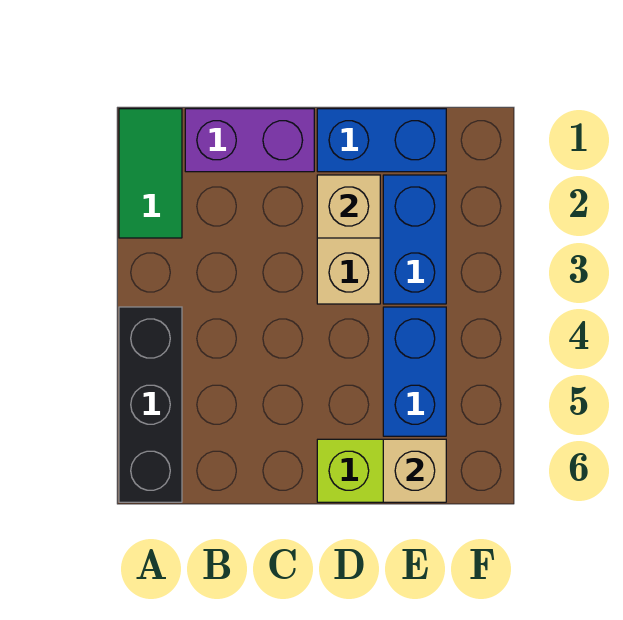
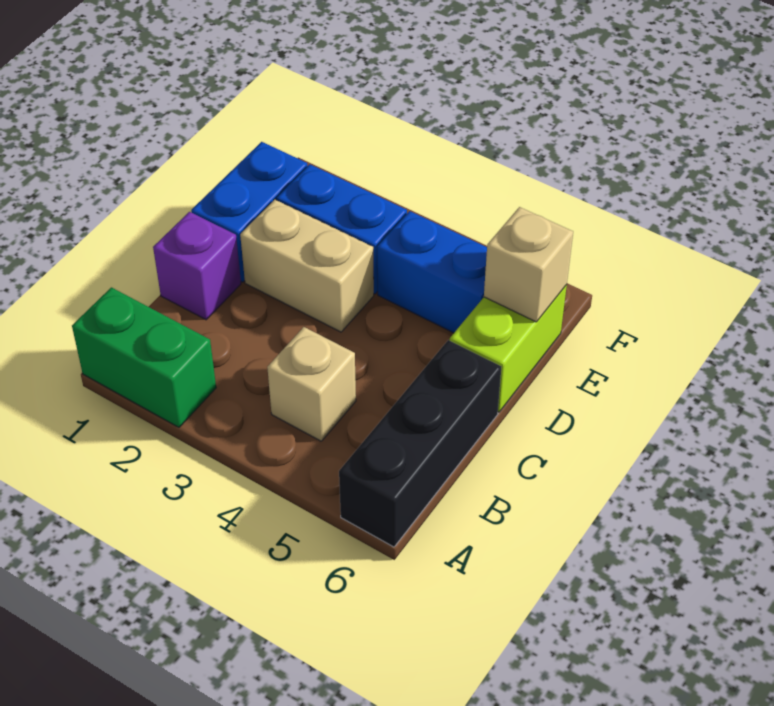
green 1x2 tile [119,109,182,238] -> green 1x2 brick [72,287,216,427]
black 1x3 brick [119,307,182,502] -> black 1x3 brick turned to [339,340,501,547]
purple 1x2 brick [185,109,314,172] -> purple 1x1 brick [153,212,241,320]
tan 1x1 brick [317,175,380,238] -> tan 1x1 brick moved to [267,327,356,441]

